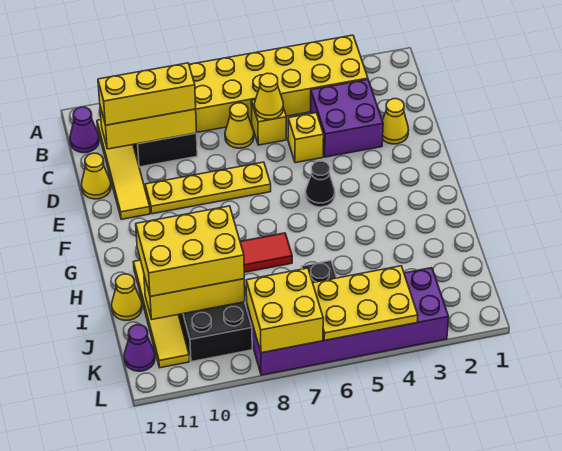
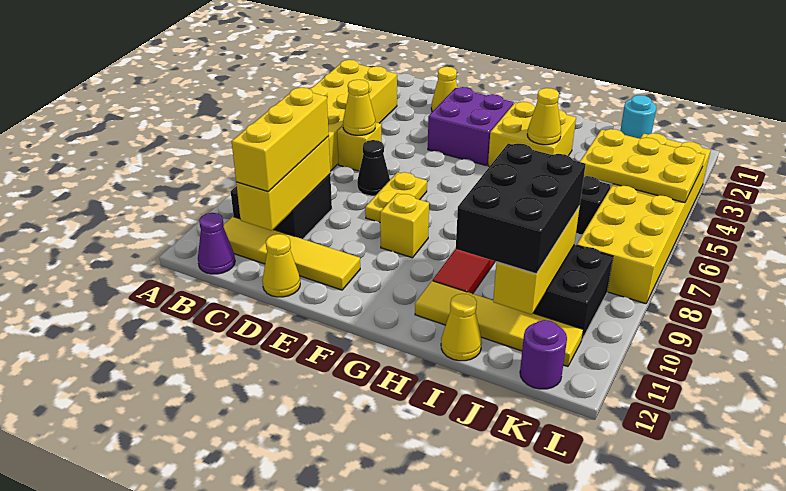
purple 2x2 brick [310,79,383,157] -> purple 2x2 brick moved to [428,87,514,166]
yellow 1x1 cone [225,103,254,148] -> yellow 1x1 cone moved to [527,88,561,145]
yellow 1x1 brick [288,113,324,163] -> yellow 1x1 brick moved to [380,193,429,258]
yellow 1x4 plate [145,162,271,214] -> yellow 1x2 plate [365,172,427,223]
black 1x1 cone [306,161,335,207] -> black 1x1 cone moved to [357,140,390,196]
yellow 2x3 brick [136,206,244,296] -> black 2x3 brick [456,143,586,274]
none -> cyan 1x1 round brick [620,95,656,139]
purple 2x6 brick [247,268,449,375] -> yellow 2x6 brick [577,133,711,304]
yellow 2x3 plate [313,266,418,340] -> yellow 2x3 plate turned to [580,129,705,203]
yellow 2x2 brick [246,268,323,353] -> yellow 2x2 brick moved to [488,102,576,166]
purple 1x1 cone [124,325,155,371] -> purple 1x1 round brick [520,320,567,389]

